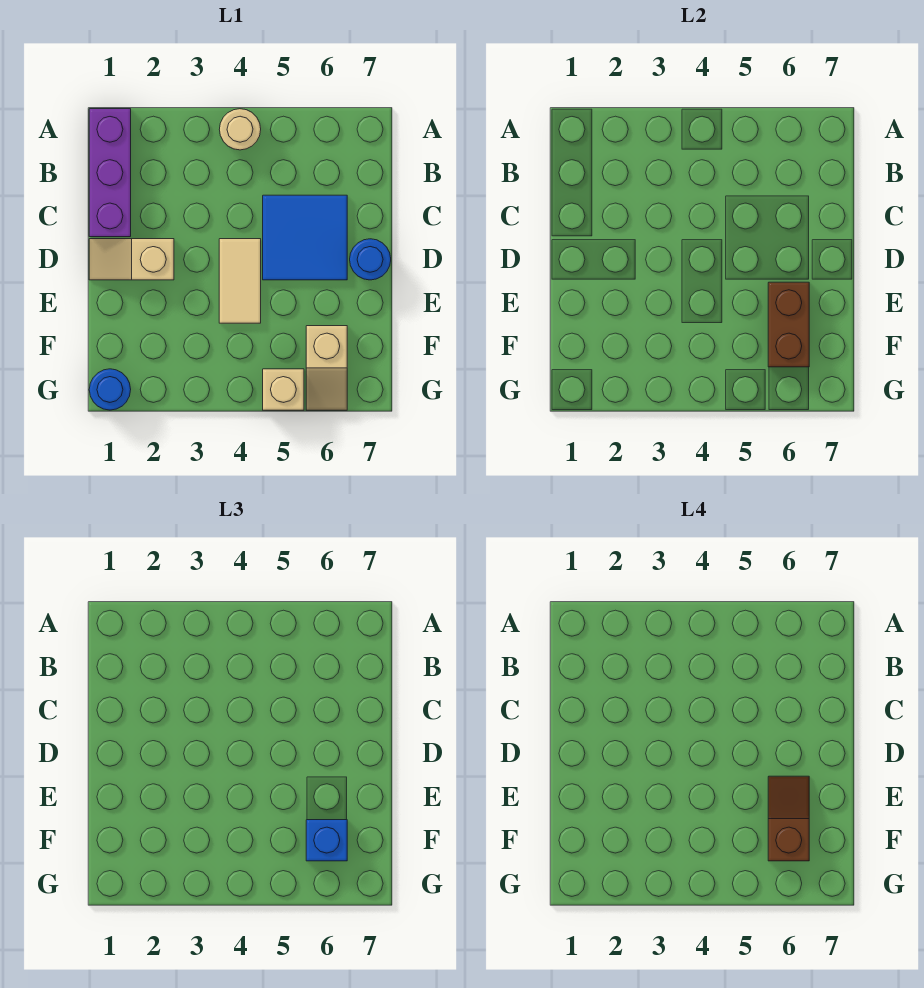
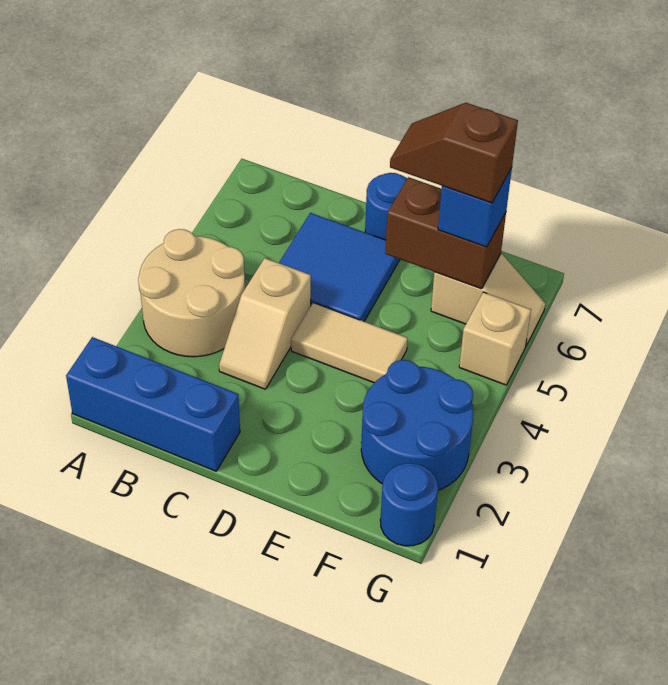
purple 1x3 brick [89,109,131,237] -> blue 1x3 brick [66,337,240,471]
tan 1x1 round brick [219,109,261,150] -> tan 2x2 round brick [138,229,245,357]
tan 1x2 slope [89,239,174,280] -> tan 1x2 slope moved to [219,258,311,389]
none -> blue 2x2 round brick [361,360,473,490]

